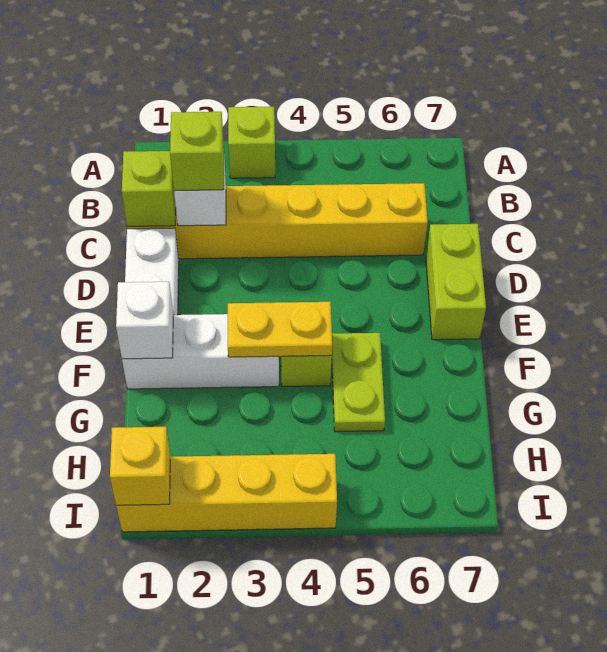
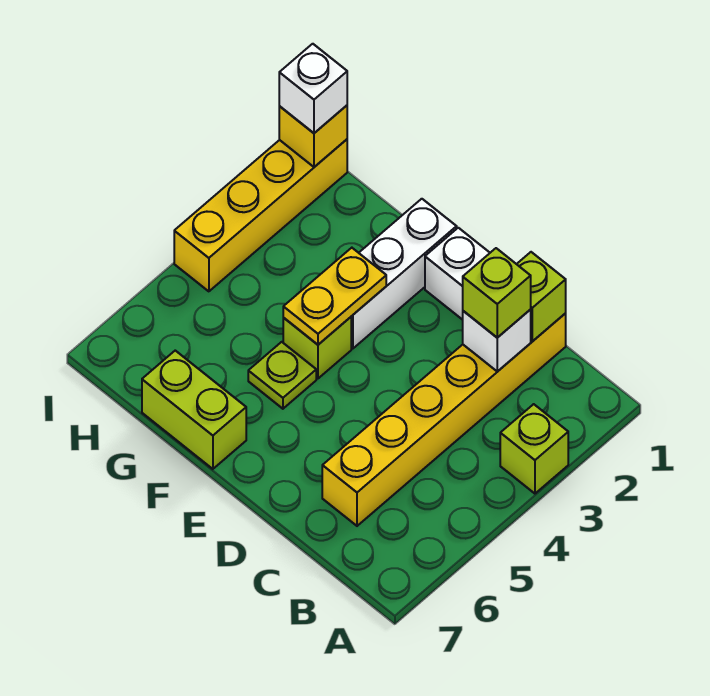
lime 1x2 brick [426,224,486,340] -> lime 1x2 brick moved to [142,351,246,469]
white 1x1 brick [116,282,173,359] -> white 1x1 brick moved to [279,44,347,133]
lime 1x2 plate [332,333,385,432] -> lime 1x1 plate [248,342,316,409]

